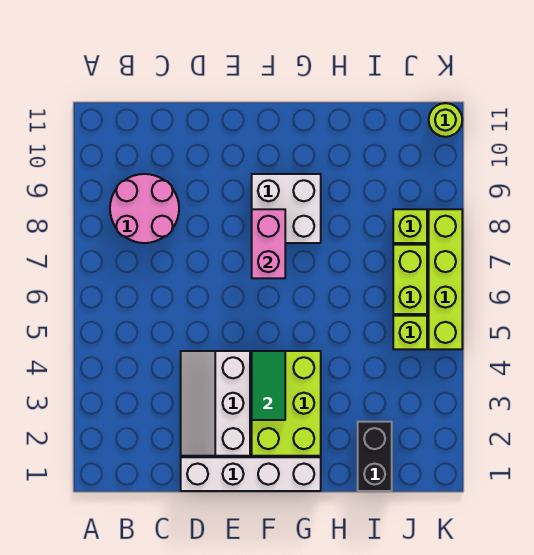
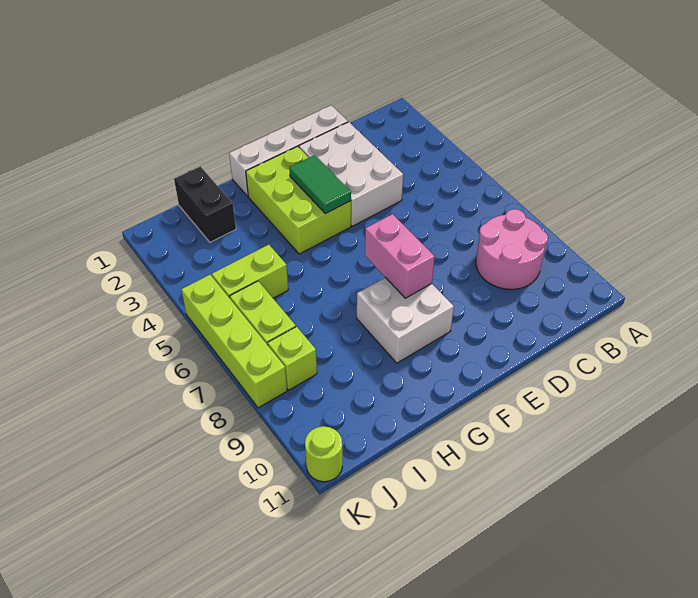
white 2x3 slope [181,351,250,456] -> white 2x3 brick [299,122,403,226]
lime 1x1 brick [393,316,427,349] -> lime 1x2 brick [212,245,288,298]

